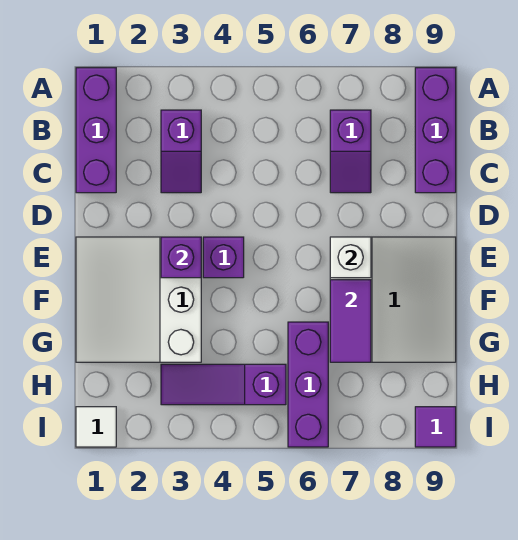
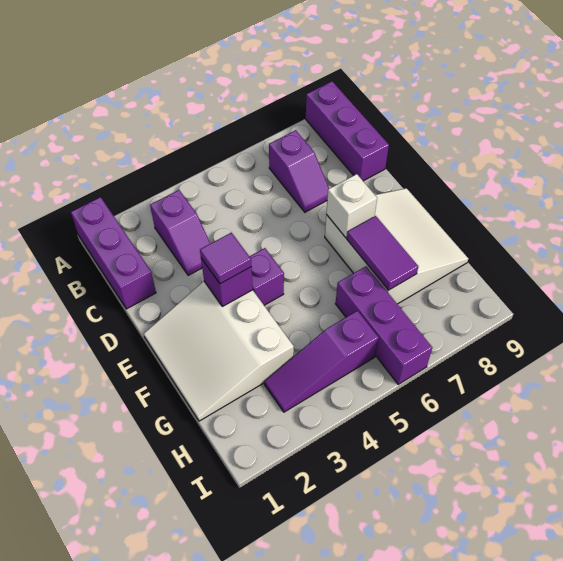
white 1x1 tile [76,407,116,447] -> none
purple 1x1 tile [415,407,456,447] -> purple 1x1 tile moved to [200,233,251,284]

